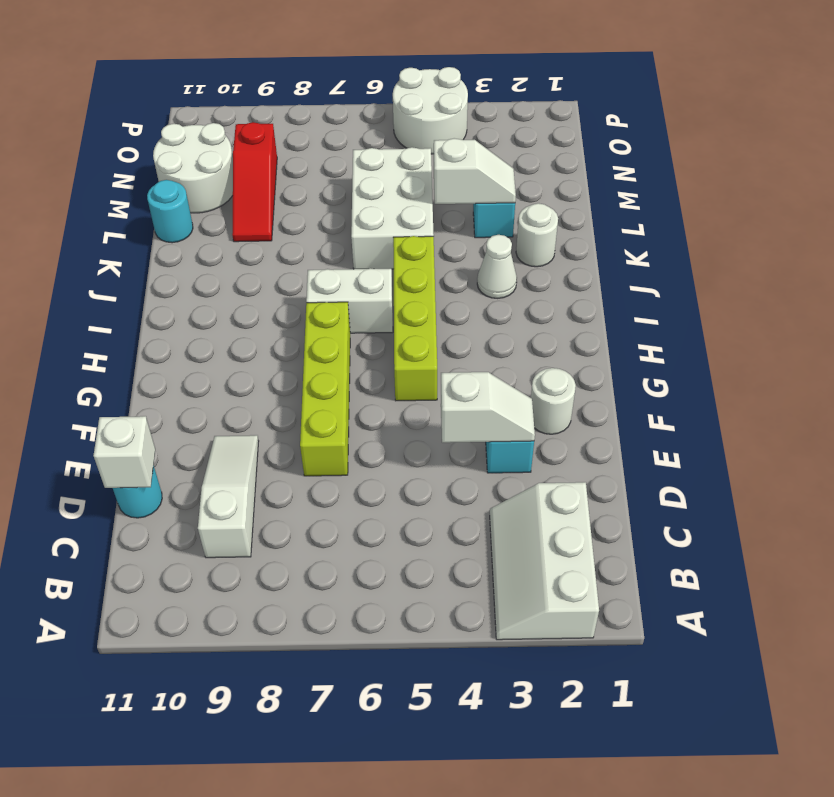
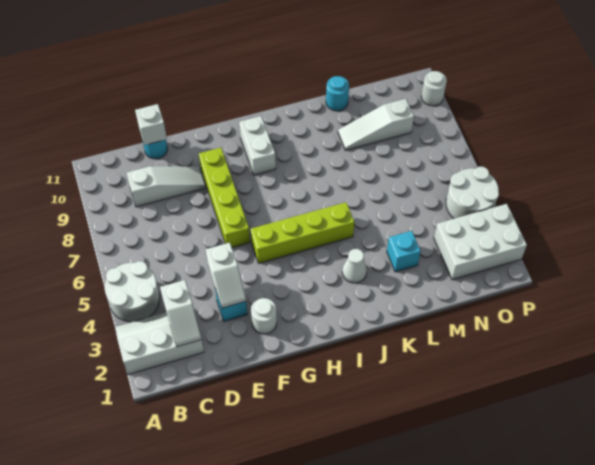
lime 1x4 brick [300,302,350,476] -> lime 1x4 brick turned to [199,148,250,248]
white 1x2 brick [306,268,393,333] -> white 1x2 brick moved to [239,116,276,175]
white 1x1 round brick [516,203,558,267] -> white 1x1 round brick moved to [421,71,447,106]
white 2x3 brick [351,147,434,269] -> white 2x3 brick moved to [434,204,527,280]
white 1x2 slope [434,138,516,204] -> white 1x2 slope moved to [160,280,202,347]
red 1x3 slope [232,122,277,242] -> white 1x3 slope [338,99,414,150]
white 2x2 round brick [153,123,233,213] -> white 2x2 round brick moved to [105,261,160,322]

